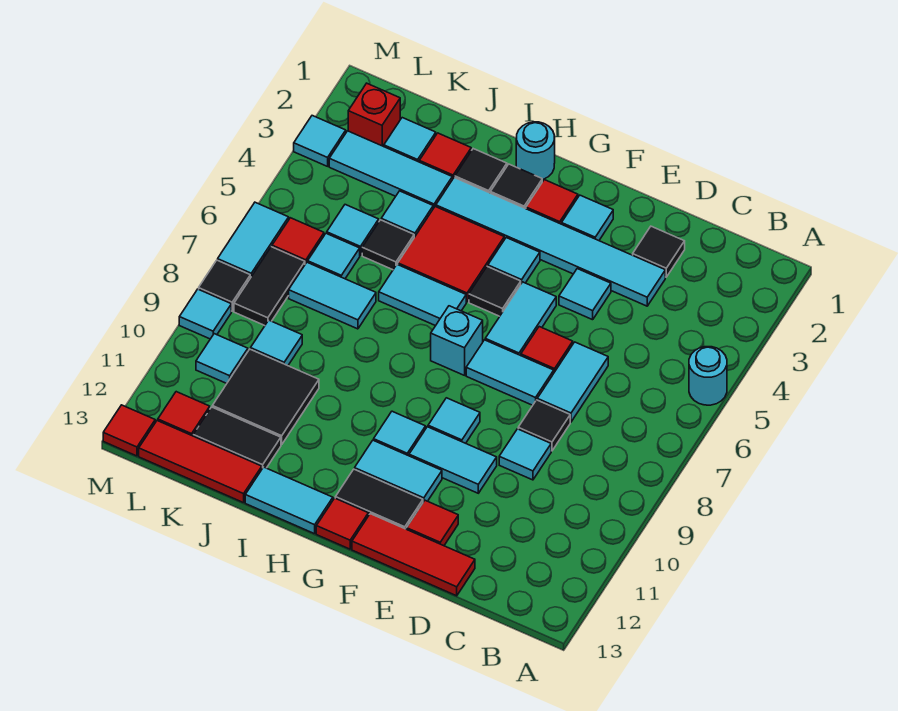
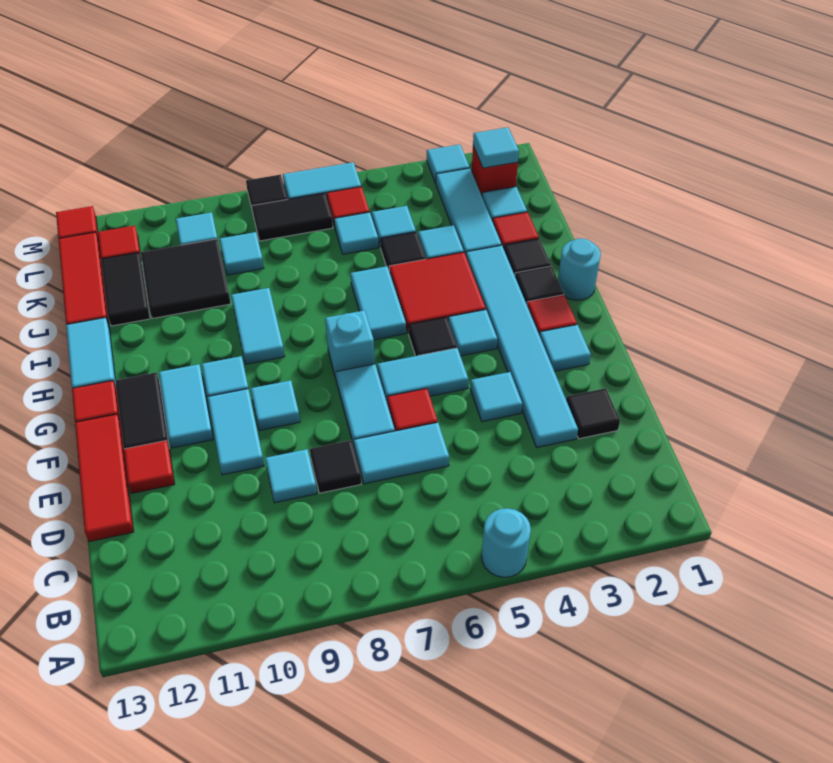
cyan 1x2 tile [289,262,376,329] -> cyan 1x2 tile moved to [231,288,285,364]
cyan 1x1 tile [179,289,231,339] -> cyan 1x1 tile moved to [473,127,519,168]

